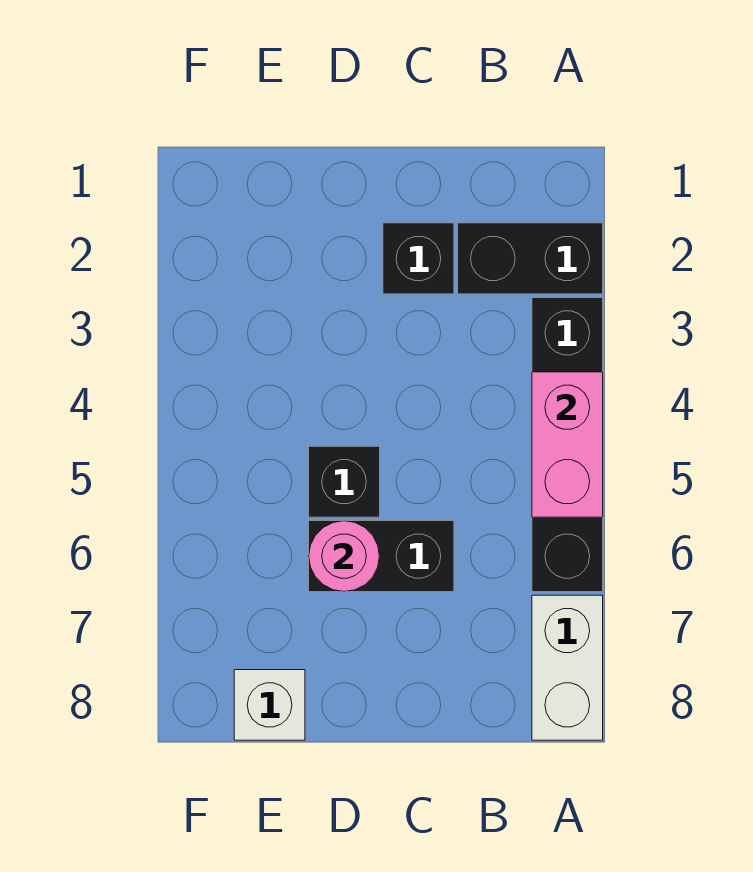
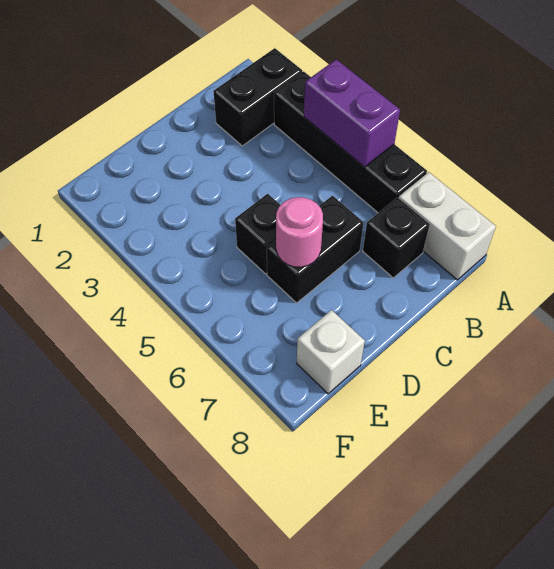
pink 1x2 brick [532,372,603,517] -> purple 1x2 brick [304,59,400,167]
black 1x1 brick [383,223,454,294] -> black 1x1 brick moved to [363,198,430,278]

